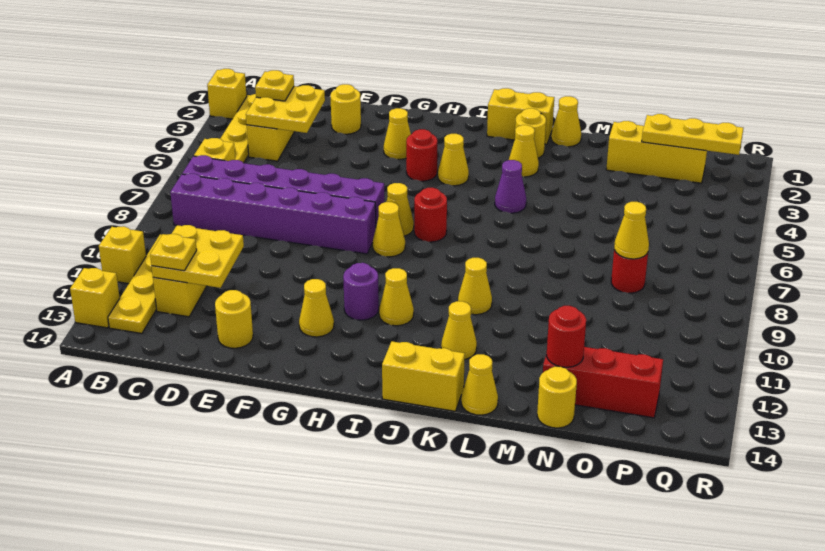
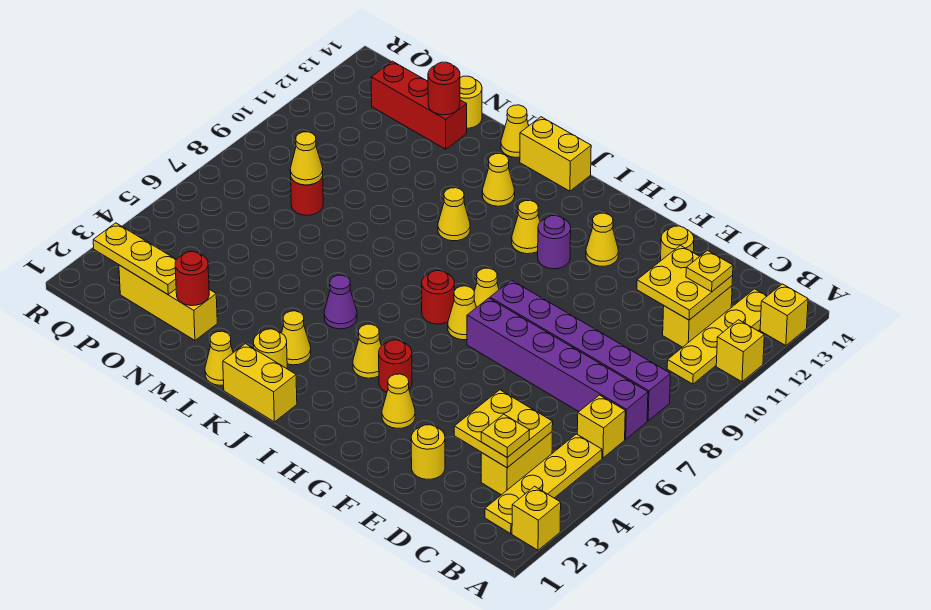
none -> red 1x1 round brick [175,252,209,306]

